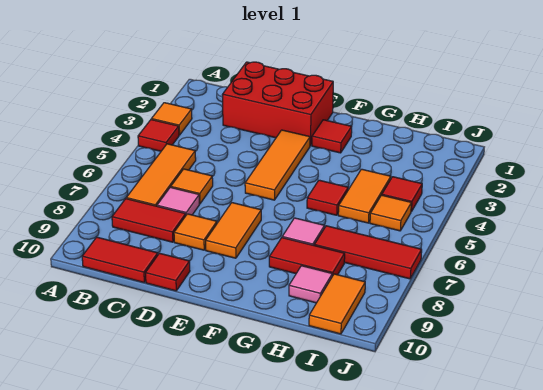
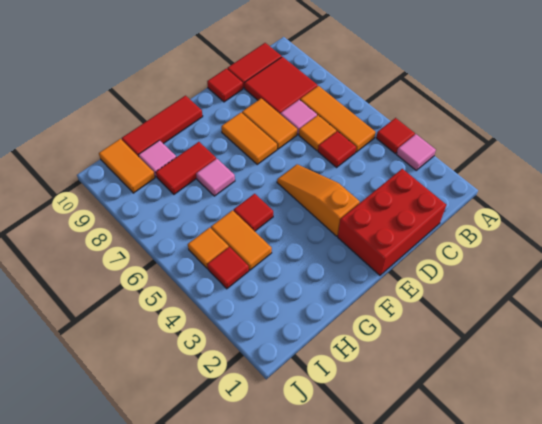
orange 1x1 tile [152,103,192,135] -> pink 1x1 tile [397,134,436,170]
red 1x2 tile [112,199,186,242] -> red 2x2 tile [245,57,318,114]
orange 1x1 tile [174,214,217,250] -> orange 1x2 tile [242,98,297,149]
orange 1x3 tile [245,130,310,200] -> orange 1x3 slope [277,164,360,236]
red 1x1 tile [312,120,352,153] -> red 1x1 tile moved to [318,131,356,167]
red 1x3 tile [314,226,422,279] -> red 1x3 tile moved to [122,96,203,157]

